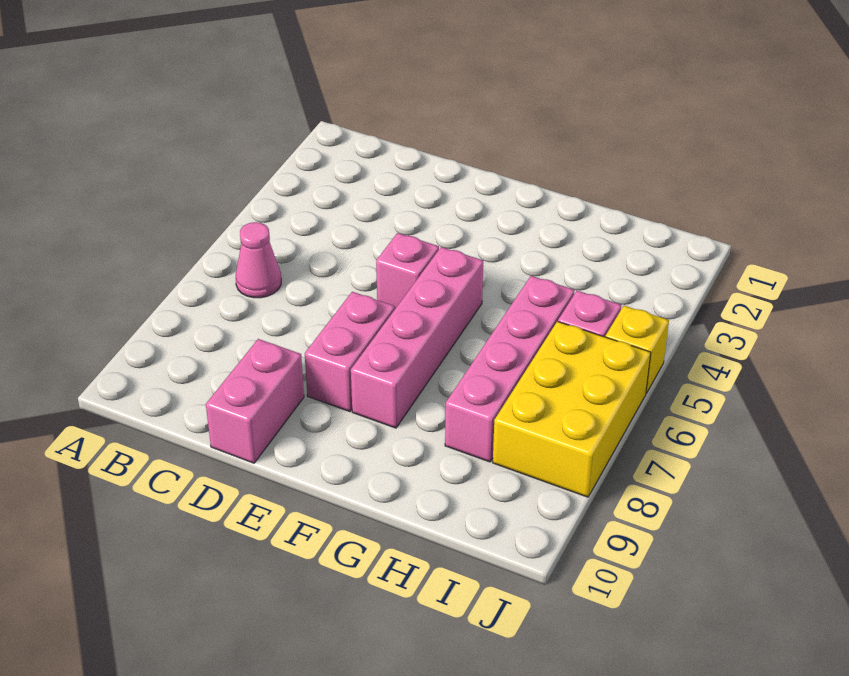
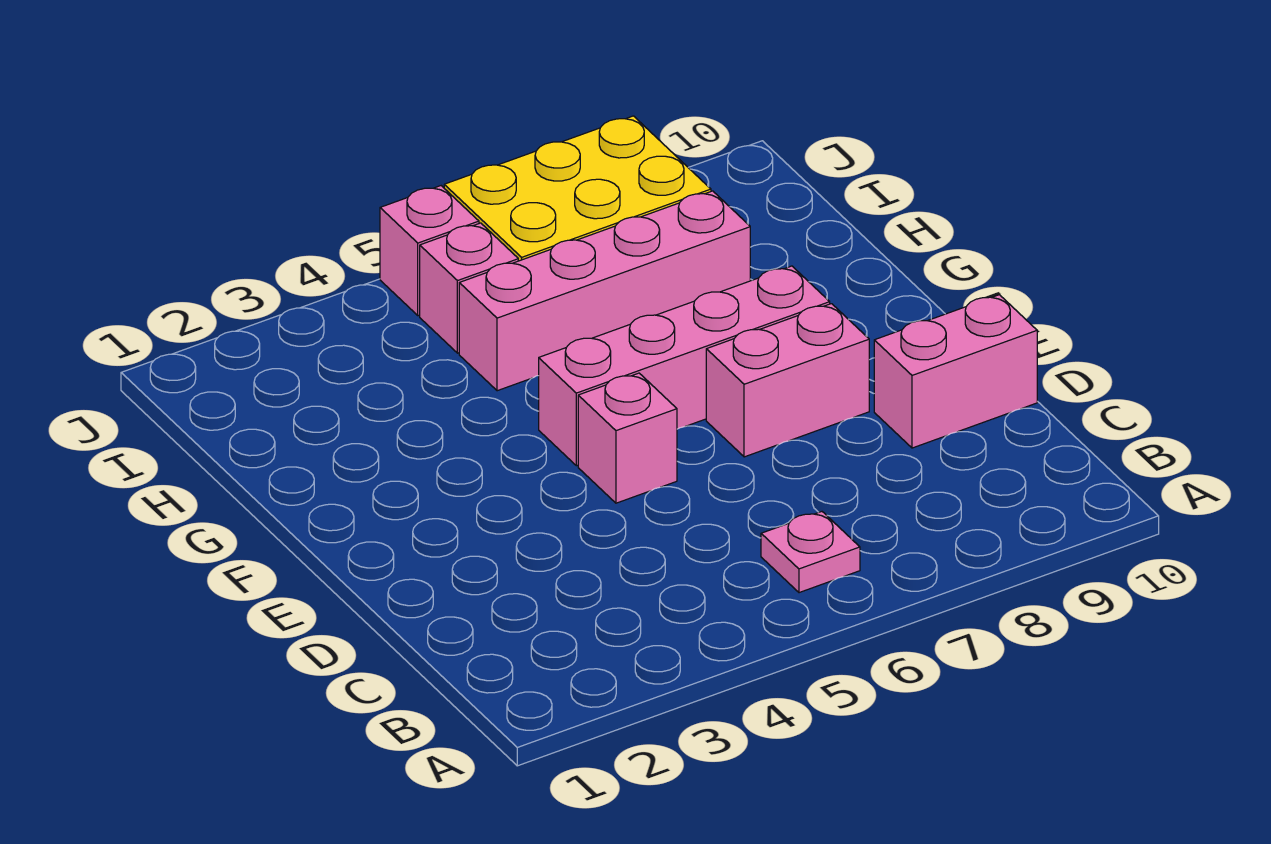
pink 1x1 cone [236,222,281,298] -> pink 1x1 plate [761,512,860,593]
yellow 1x1 brick [606,306,669,393] -> pink 1x1 brick [380,186,479,316]

